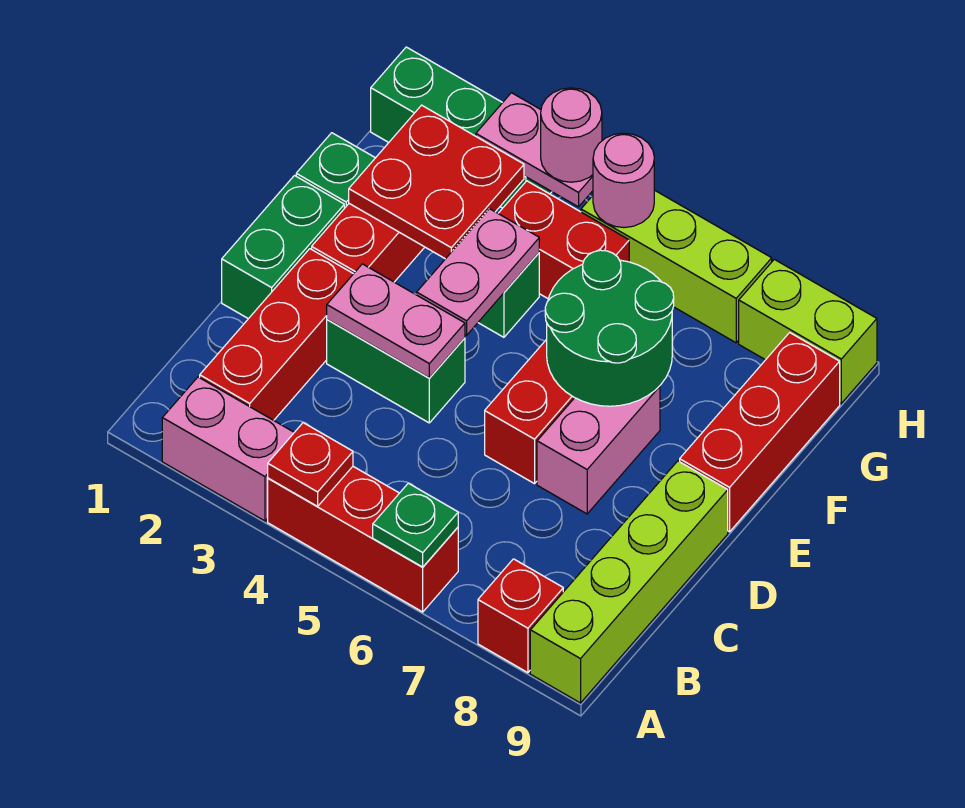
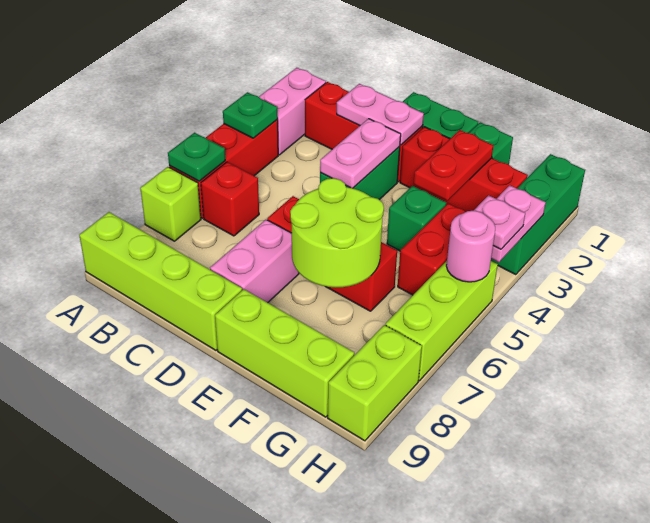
red 1x1 plate [268,423,353,506] -> green 1x1 plate [223,92,278,138]
none -> lime 1x1 brick [140,167,201,241]
red 1x1 brick [478,559,563,673] -> red 1x1 brick moved to [201,162,259,236]
pink 1x2 brick [537,386,660,514] -> pink 1x2 brick turned to [210,220,299,303]
pink 1x2 plate [417,209,539,335] -> pink 1x2 plate moved to [337,84,424,145]
green 2x2 round brick [545,250,674,406] -> lime 2x2 round brick [290,178,384,288]
red 1x3 brick [680,333,840,532] -> lime 1x3 brick [215,289,354,417]
red 2x2 plate [349,105,524,259] -> red 1x2 plate [414,130,493,201]
pink 1x1 round brick [541,88,602,182] -> pink 1x1 plate [474,195,525,249]

